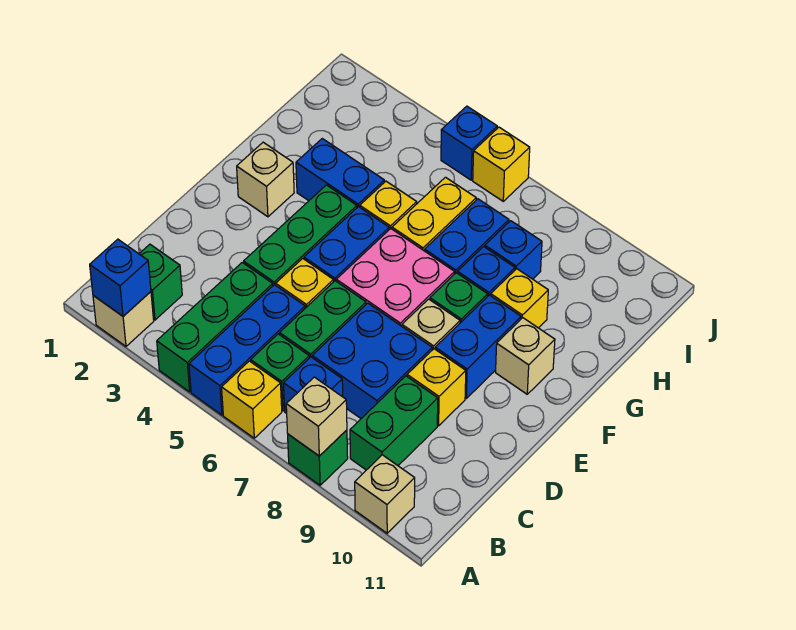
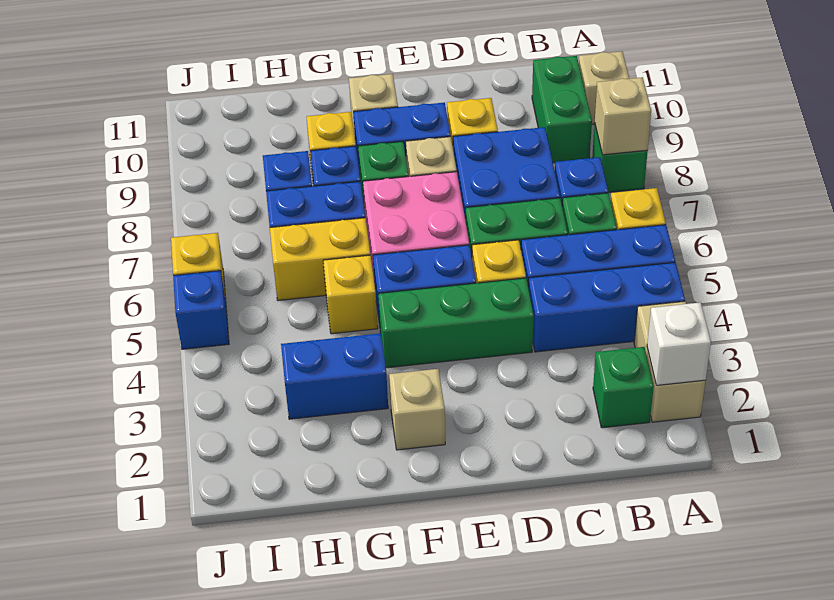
tan 1x1 brick [93,292,154,346] -> tan 1x2 brick [634,301,705,422]
blue 1x1 brick [90,239,151,316] -> white 1x1 brick [647,302,711,385]
green 1x3 brick [157,263,273,392] -> blue 1x3 brick [528,262,685,352]
green 1x2 brick [350,376,438,470] -> green 1x2 brick turned to [532,56,592,163]
blue 1x2 brick [296,139,384,207] -> blue 1x2 brick turned to [281,333,388,419]

